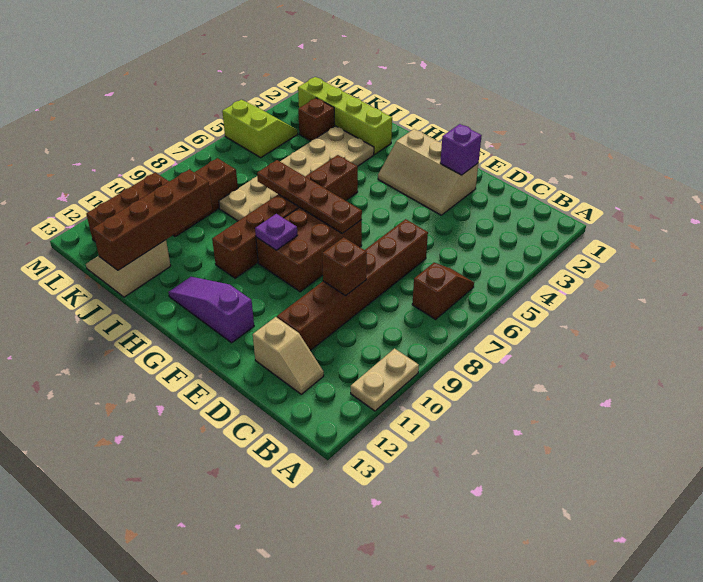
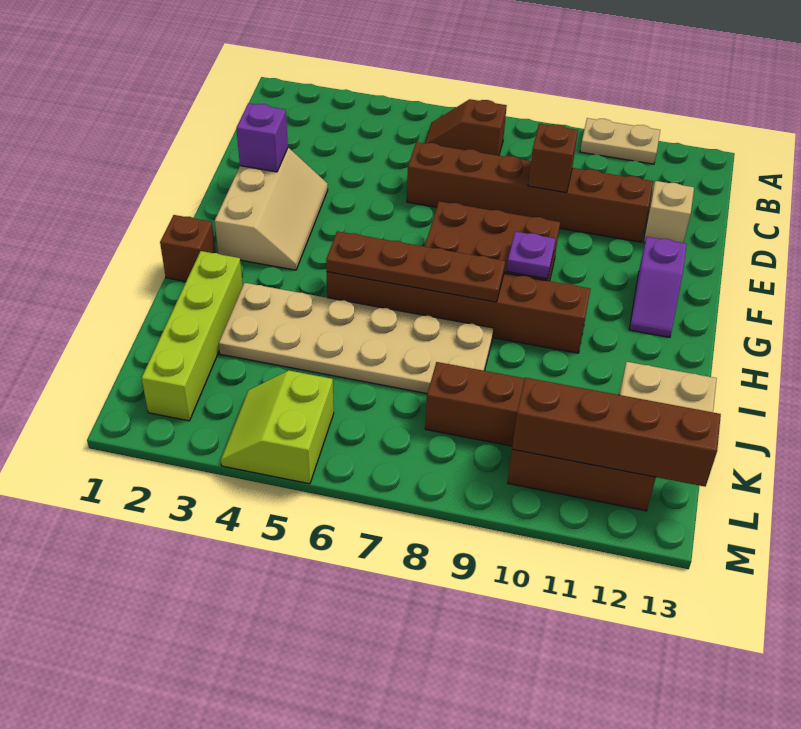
brown 1x4 plate [257,160,362,233] -> brown 1x4 plate turned to [326,231,505,302]
purple 1x3 slope [168,277,254,343] -> purple 1x2 slope [629,237,687,337]
brown 1x4 brick [92,169,212,270] -> brown 1x4 brick moved to [512,378,721,486]
brown 1x1 brick [298,98,335,141] -> brown 1x1 brick moved to [160,215,216,282]

